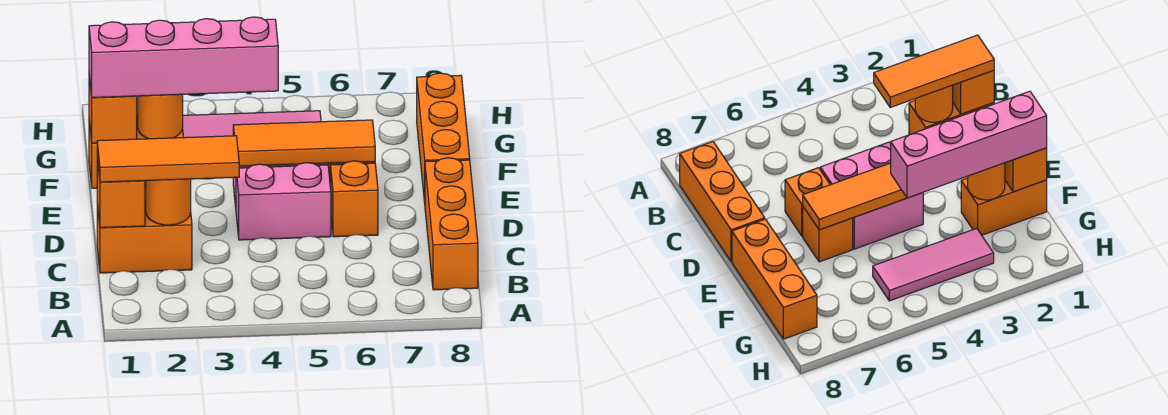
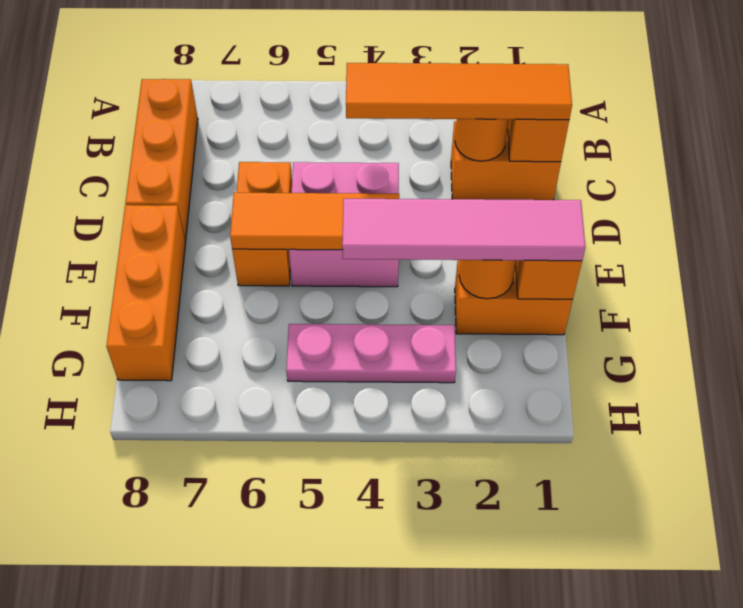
orange 1x3 tile [97,136,240,182] -> orange 1x4 tile [346,63,572,120]
pink 1x4 brick [89,17,278,98] -> pink 1x4 tile [342,199,585,261]
pink 1x3 tile [183,111,321,138] -> pink 1x3 plate [286,324,456,383]

